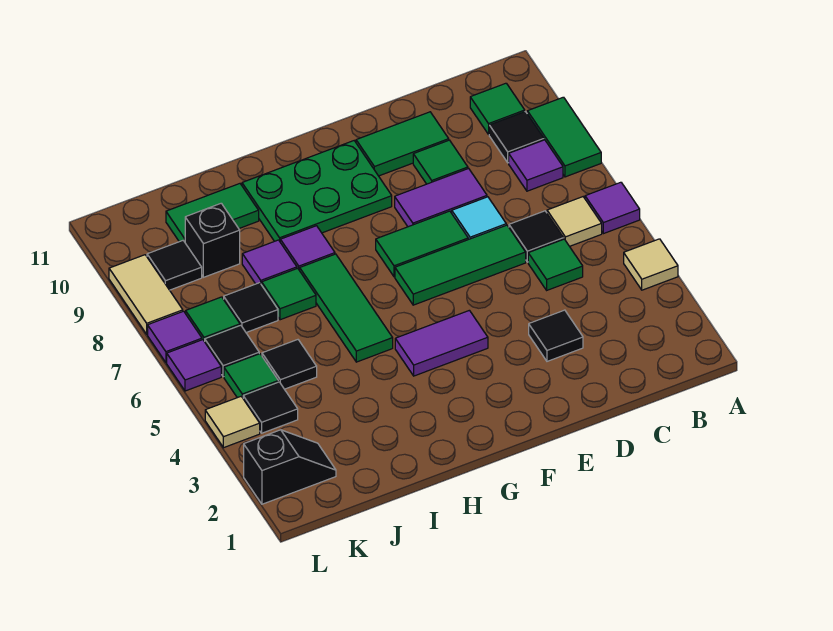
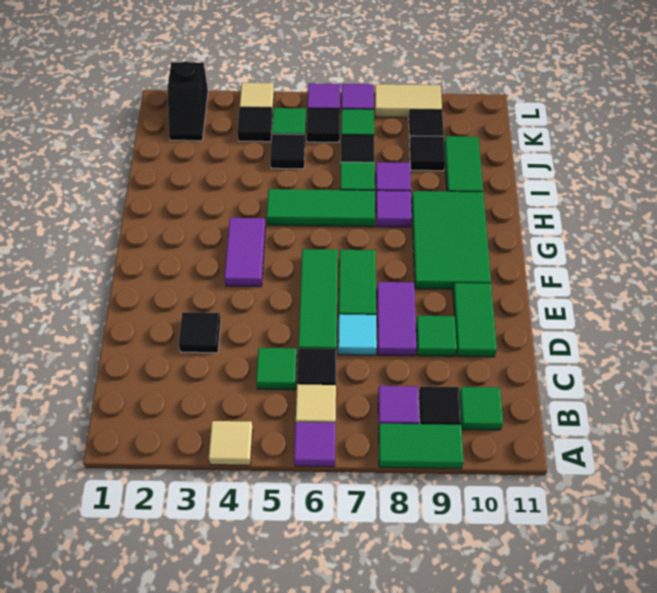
green 2x3 plate [242,141,392,241] -> green 2x3 tile [412,191,491,289]
black 1x1 brick [185,203,240,277] -> black 1x1 tile [410,136,445,171]

